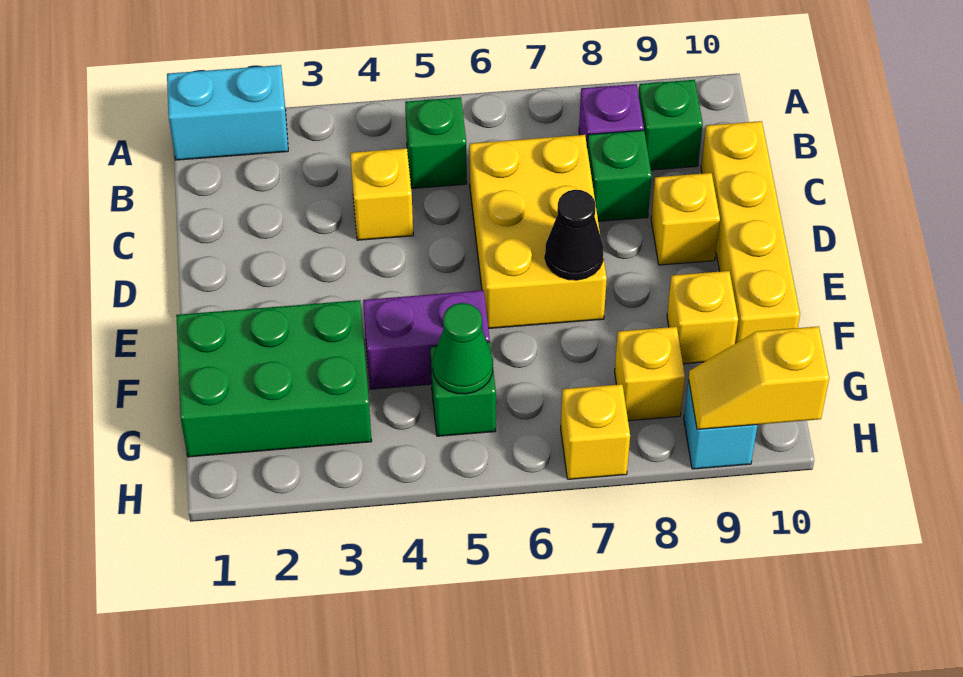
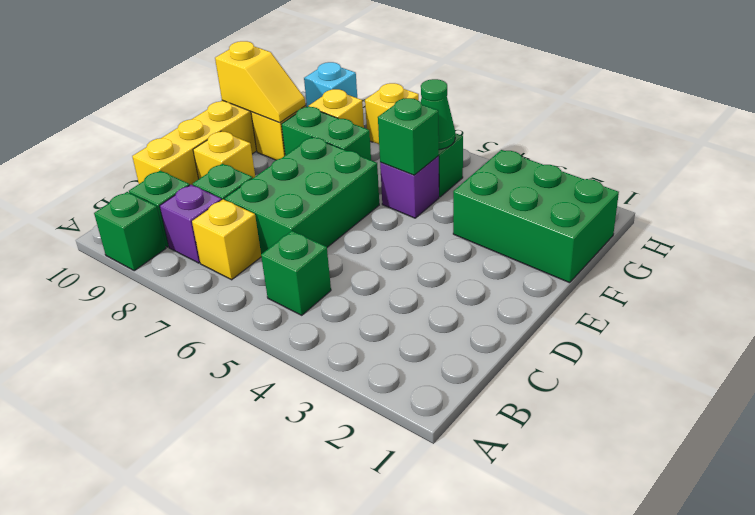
cyan 1x2 brick [167,65,288,160] -> none
none -> green 1x1 brick [94,192,166,271]
yellow 1x1 brick [350,148,413,240] -> yellow 1x1 brick moved to [192,199,261,280]
yellow 2x3 brick [469,135,607,329] -> green 2x3 brick [225,137,379,254]
black 1x1 cone [545,190,604,280] -> none
purple 1x2 brick [363,290,490,389] -> purple 1x1 brick [380,156,439,218]
none -> green 1x1 brick [378,98,439,175]
none -> green 1x2 brick [282,107,371,160]
yellow 1x2 slope [689,326,829,429] -> yellow 1x2 slope moved to [215,41,305,123]

